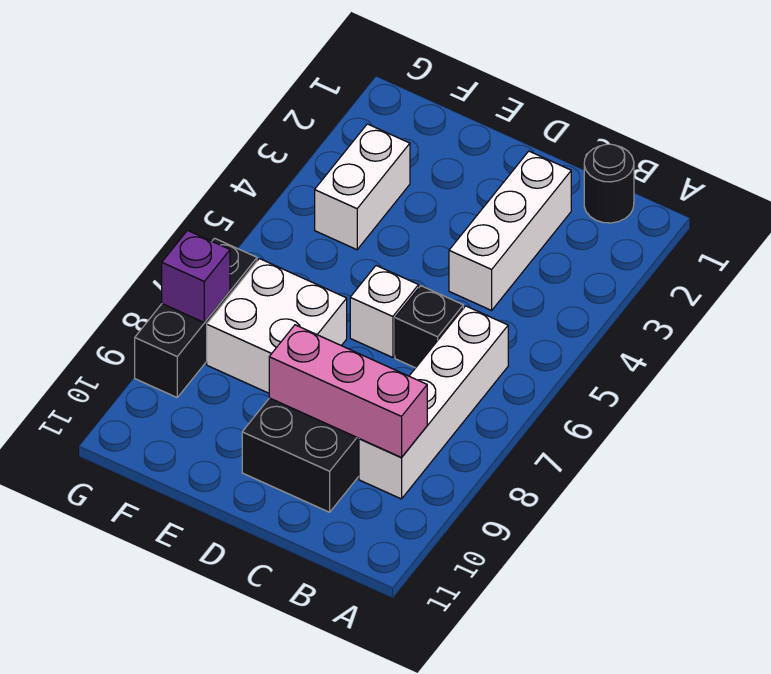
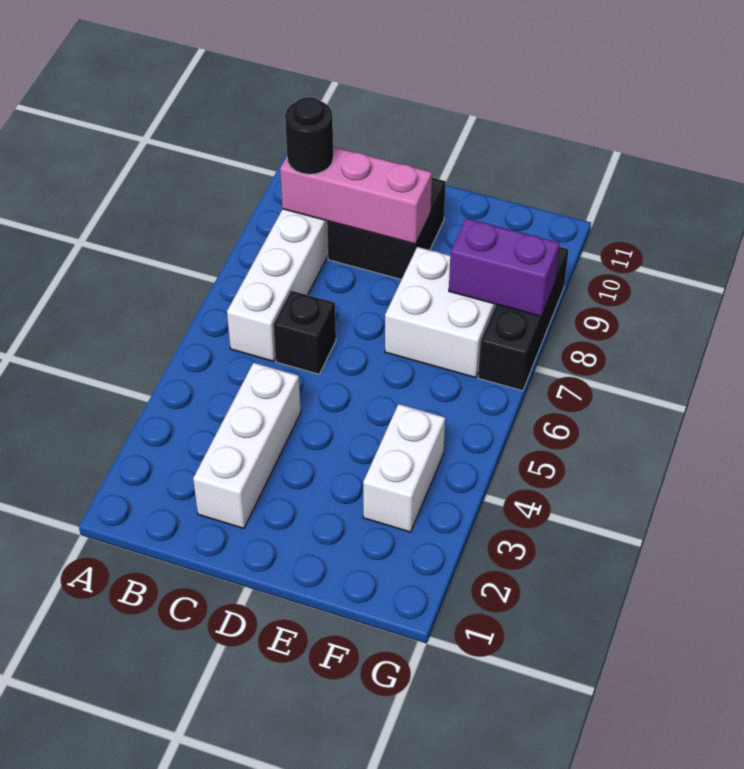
black 1x1 round brick [584,144,634,223] -> black 1x1 round brick moved to [285,97,333,174]
white 1x1 brick [350,266,419,358] -> none
purple 1x1 brick [162,230,230,322] -> purple 1x2 brick [449,218,560,316]

